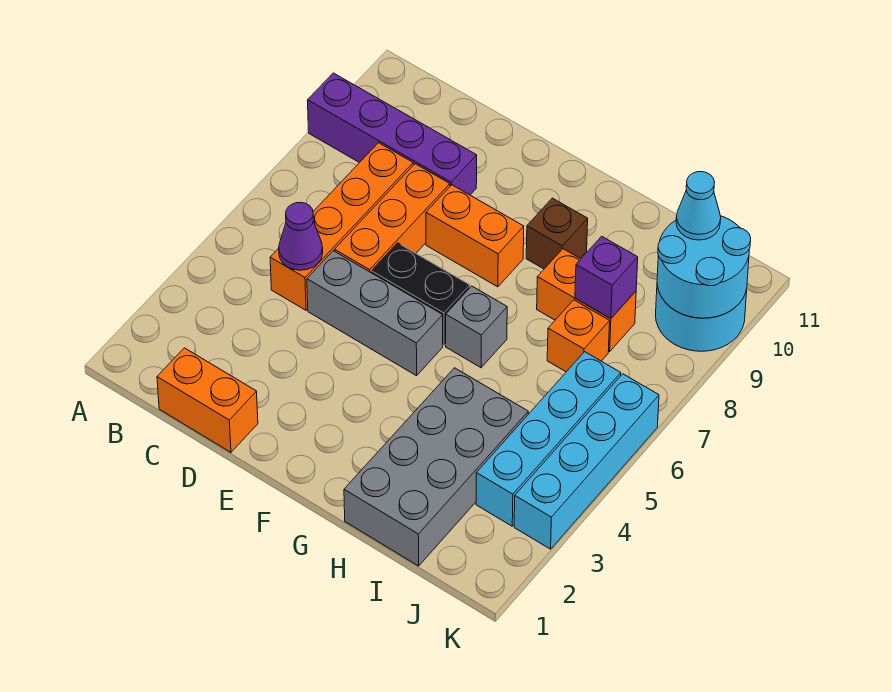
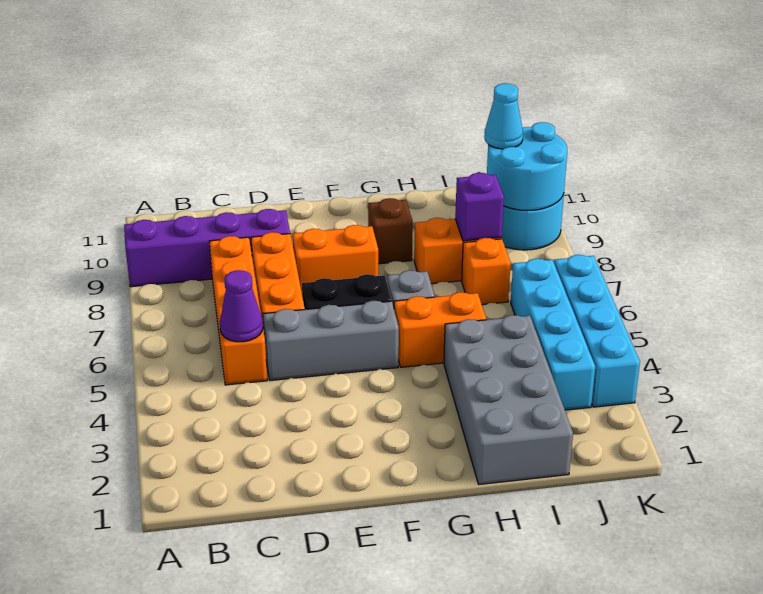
orange 1x2 brick [157,348,258,452] -> orange 1x2 brick moved to [394,292,486,367]

